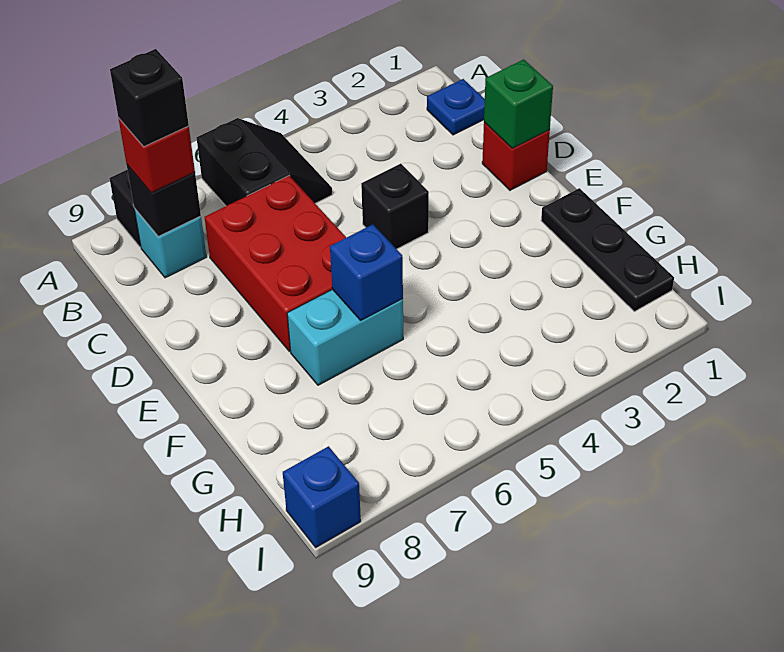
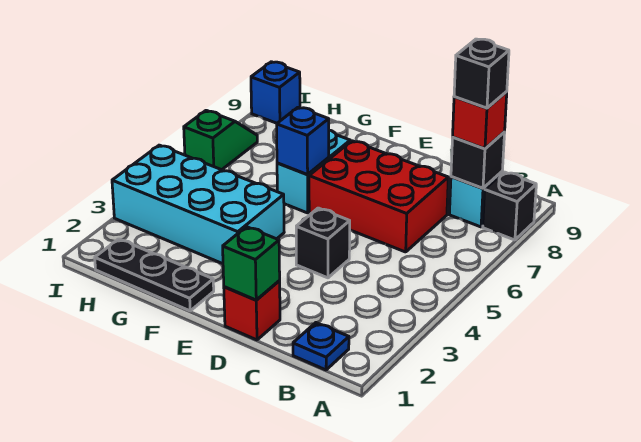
black 2x2 slope [197,118,332,206] -> none
none -> cyan 2x4 brick [112,145,284,264]
none -> green 1x2 slope [184,110,257,170]

